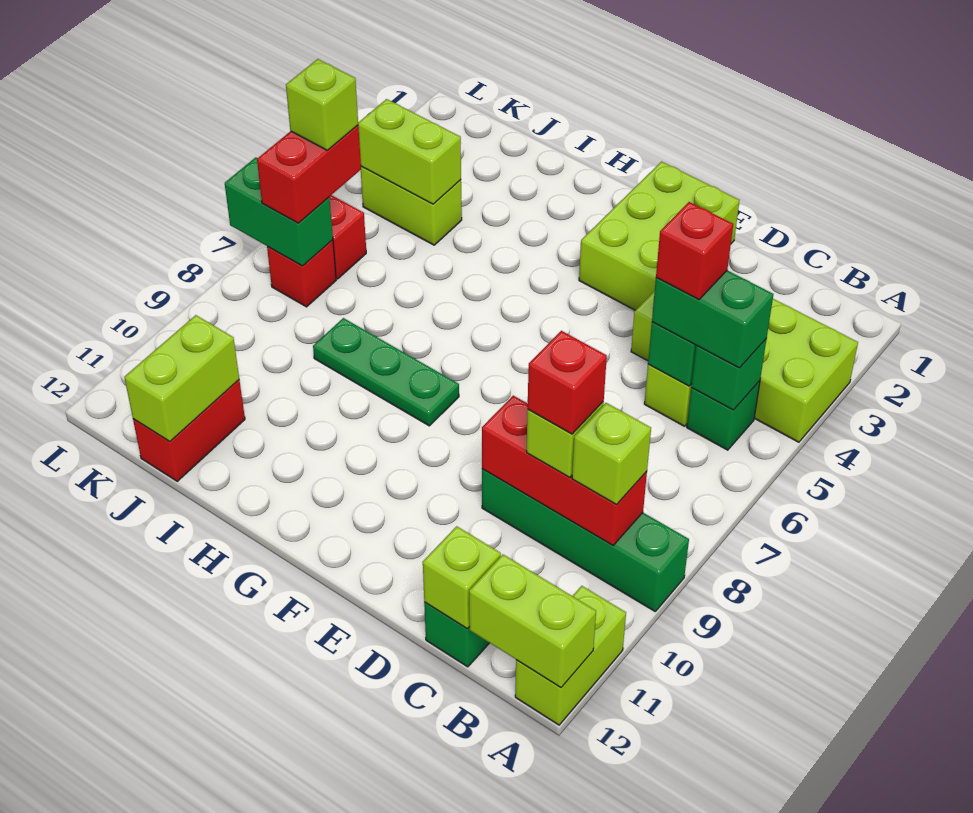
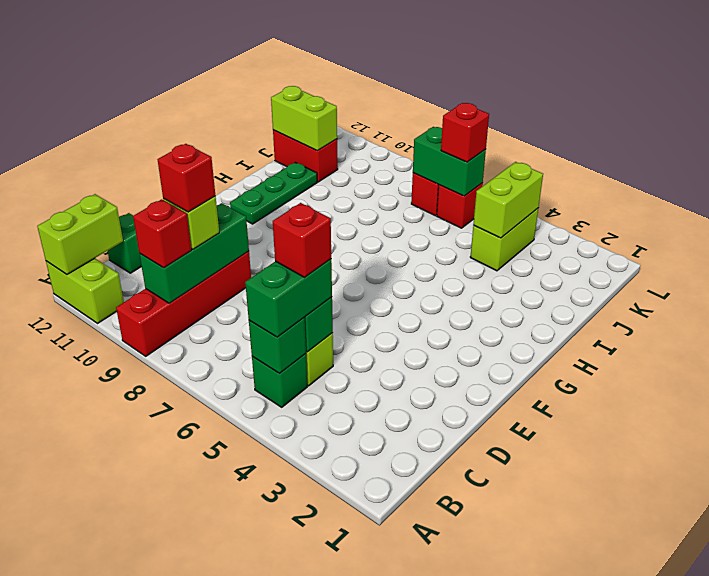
lime 2x4 brick [631,291,858,442] -> none
green 1x4 brick [482,469,689,611] -> red 1x4 brick [116,251,251,356]
red 1x3 brick [482,396,647,545] -> green 1x3 brick [140,203,249,303]
lime 1x1 brick [572,403,651,504] -> red 1x1 brick [133,199,191,268]
lime 1x1 brick [423,526,501,628] -> none
lime 2x3 brick [579,162,740,310] -> none
green 1x3 plate [313,318,459,426] -> green 1x3 plate moved to [230,162,317,224]
red 1x2 brick [257,125,361,223] -> red 1x1 brick [441,103,489,162]
lime 1x1 brick [286,59,358,150] -> none
green 1x2 brick [225,157,333,266] -> green 1x2 brick turned to [413,127,486,196]

